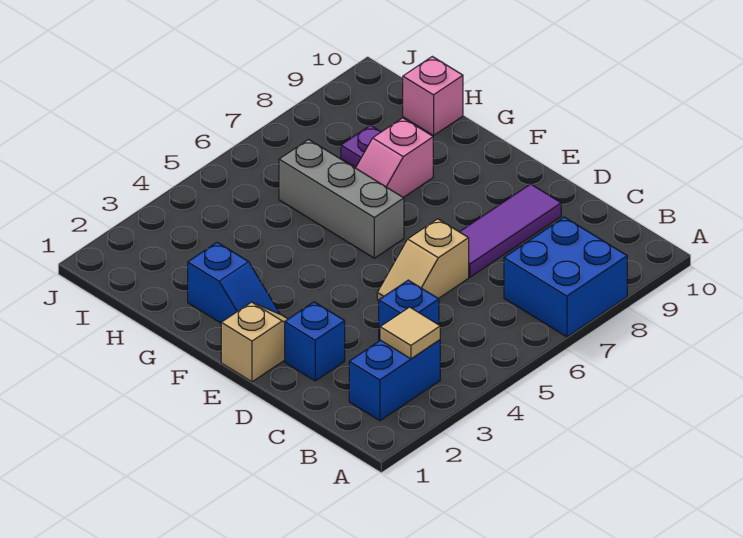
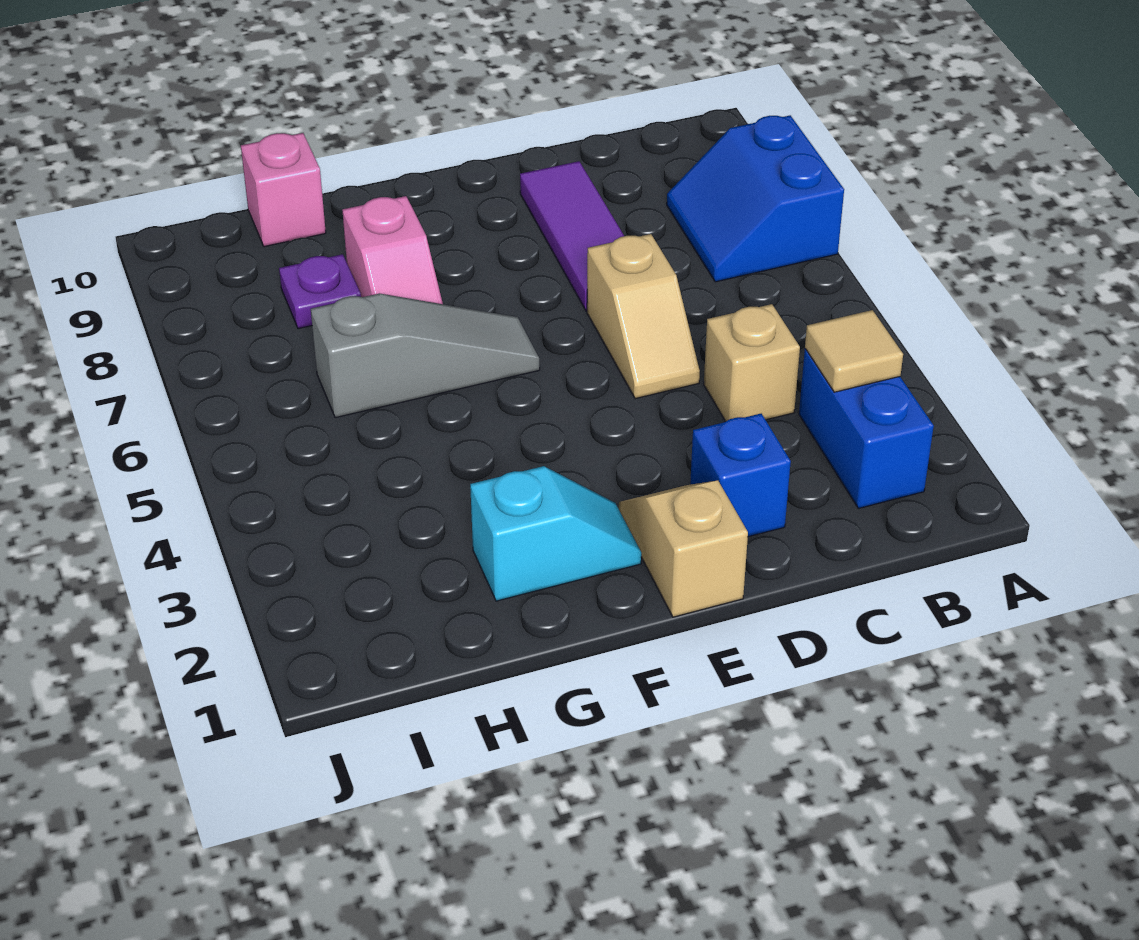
blue 2x2 brick [504,217,627,337] -> blue 2x2 slope [667,115,844,282]
blue 1x1 brick [379,280,439,341] -> tan 1x1 brick [704,304,800,421]
blue 1x2 slope [188,242,280,323] -> cyan 1x2 slope [470,466,641,601]
grey 1x3 brick [279,140,404,258] -> grey 1x3 slope [311,293,540,418]

